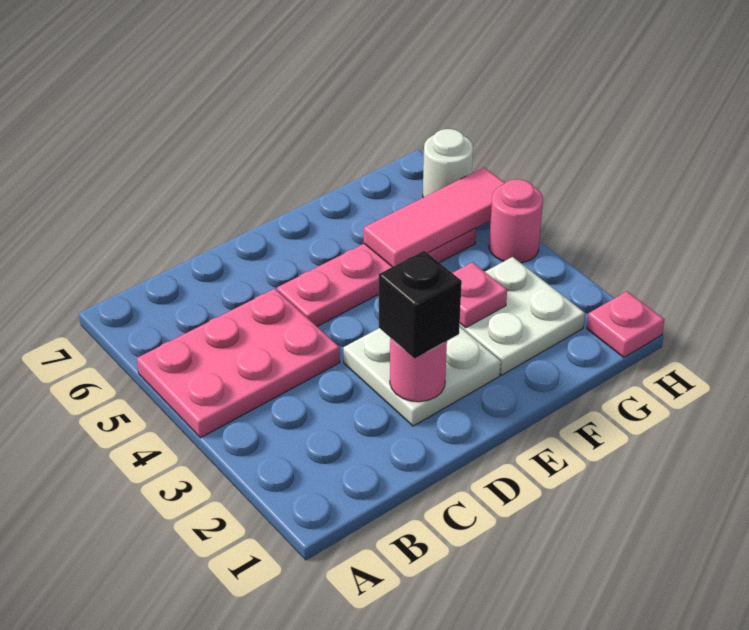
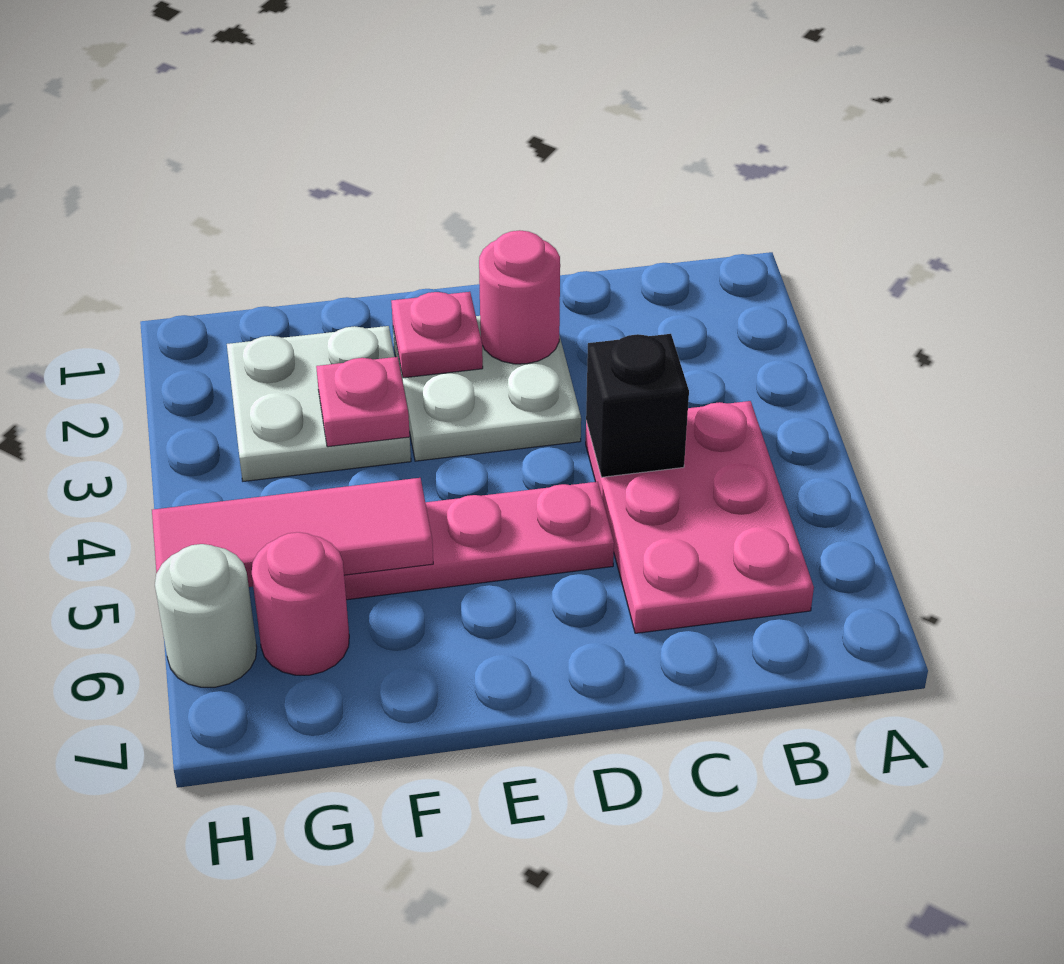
pink 2x3 plate [137,289,340,438] -> pink 2x3 plate turned to [586,401,814,633]
black 1x1 brick [379,251,462,358] -> black 1x1 brick moved to [586,334,689,477]
pink 1x1 plate [587,292,664,357] -> pink 1x1 plate moved to [391,292,483,378]
pink 1x1 round brick [489,179,543,263] -> pink 1x1 round brick moved to [252,532,349,675]

